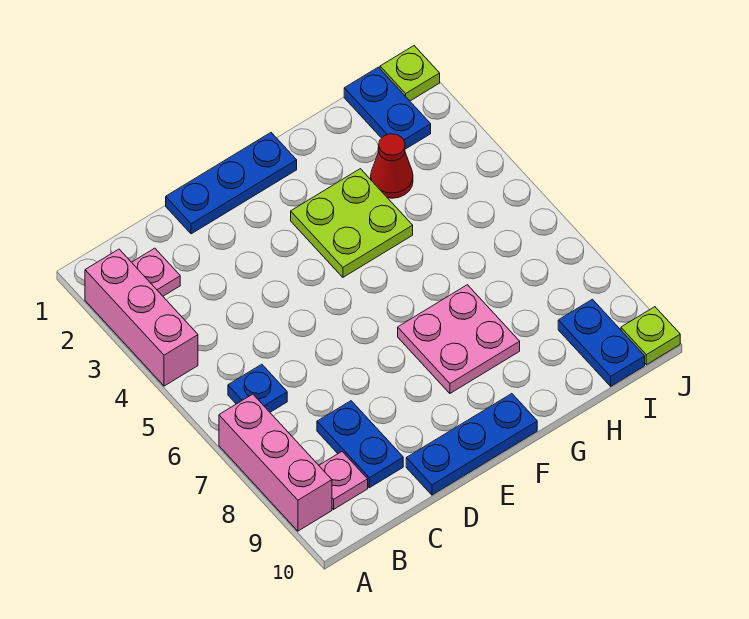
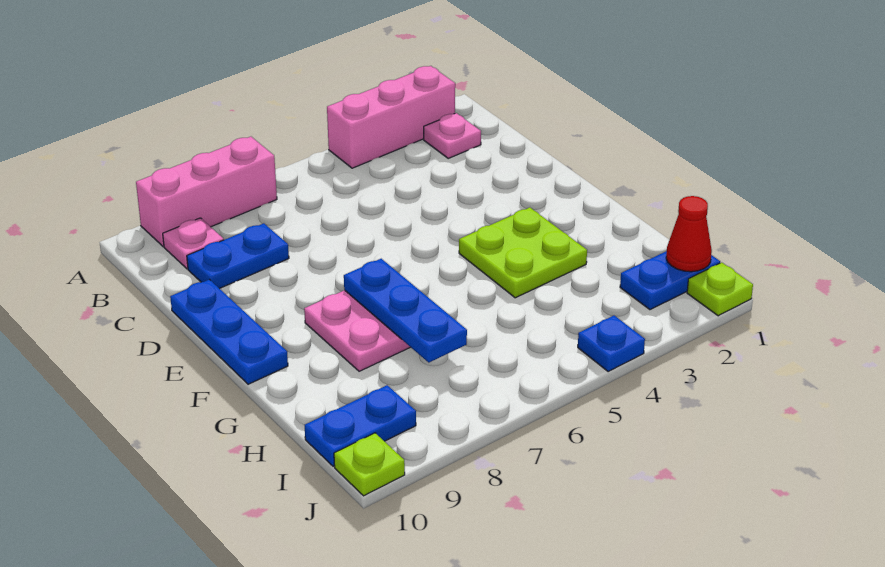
blue 1x1 plate [228,364,287,412] -> blue 1x1 plate moved to [578,316,645,372]
blue 1x3 plate [166,133,297,234] -> blue 1x3 plate moved to [344,259,467,362]
red 1x1 cone [371,134,413,198] -> red 1x1 cone moved to [666,196,712,272]

